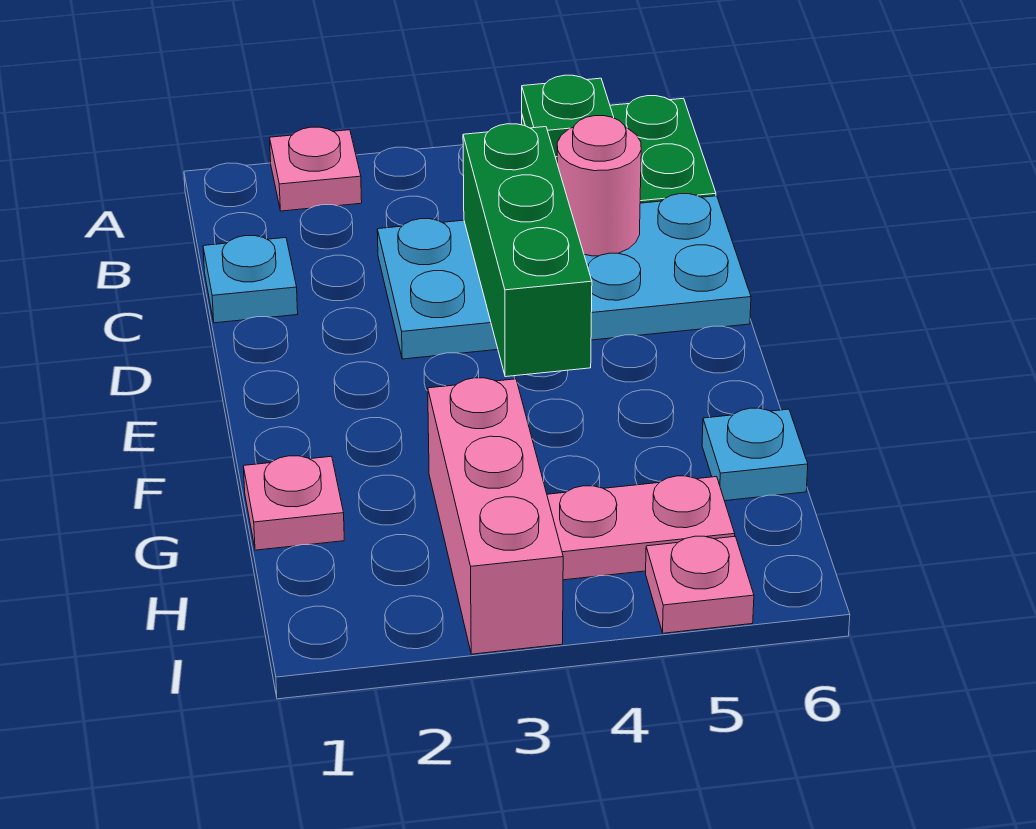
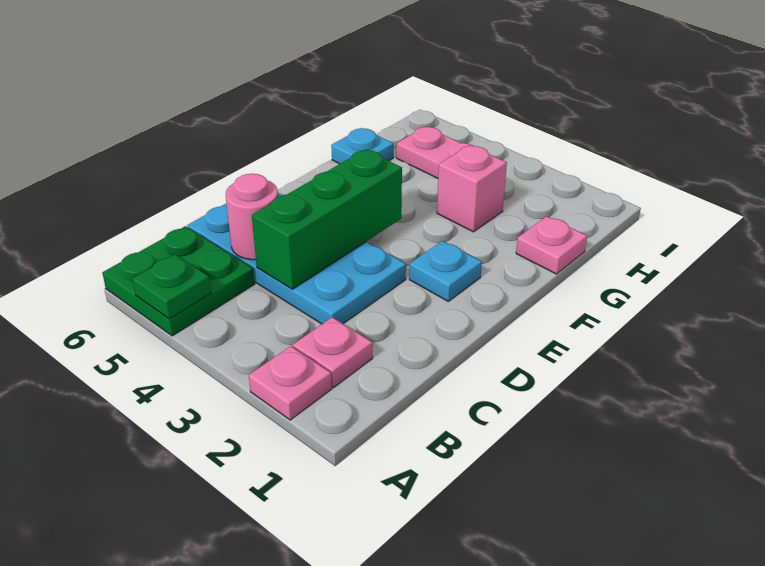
cyan 1x1 plate [203,236,298,323] -> cyan 1x1 plate moved to [409,241,482,301]
pink 1x3 brick [428,378,563,654] -> pink 1x1 brick [437,145,507,232]
pink 1x1 plate [646,536,754,633] -> pink 1x1 plate moved to [293,317,373,387]

